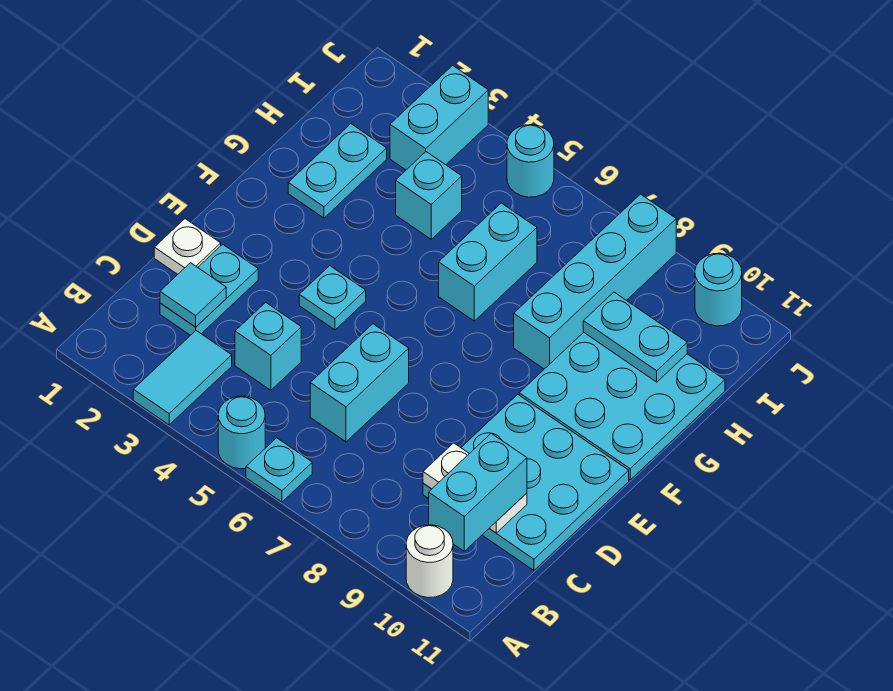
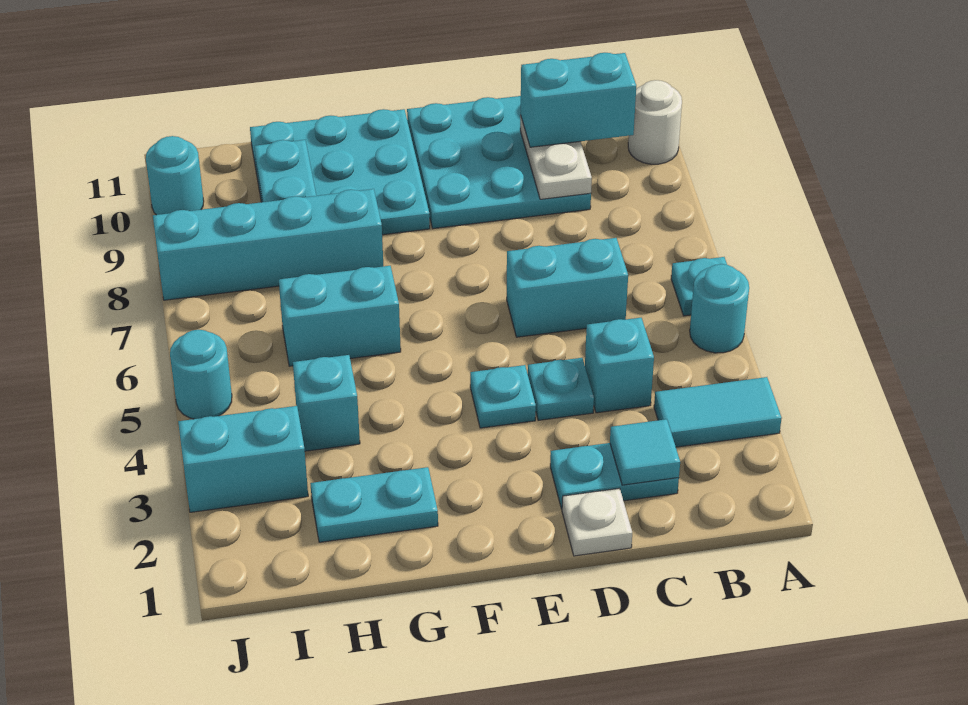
none -> cyan 1x1 plate [528,358,594,420]

